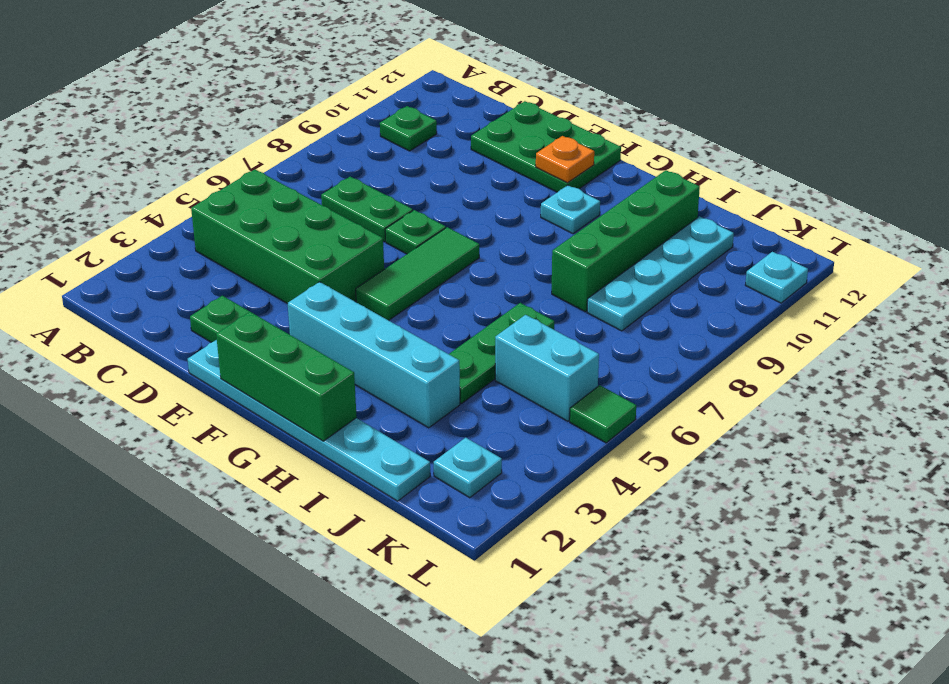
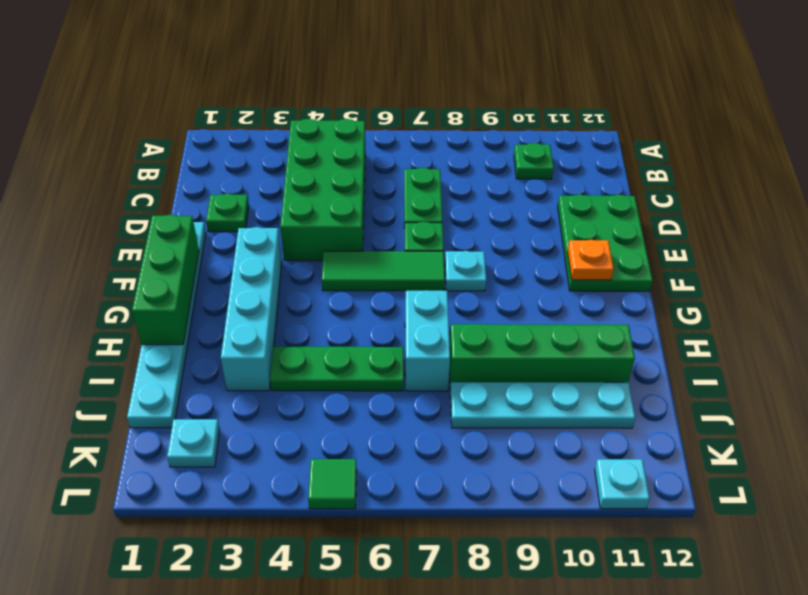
cyan 1x1 plate [541,185,600,234] -> cyan 1x1 plate moved to [445,251,486,291]
cyan 1x2 brick [495,315,599,421] -> cyan 1x2 brick moved to [405,290,450,391]

